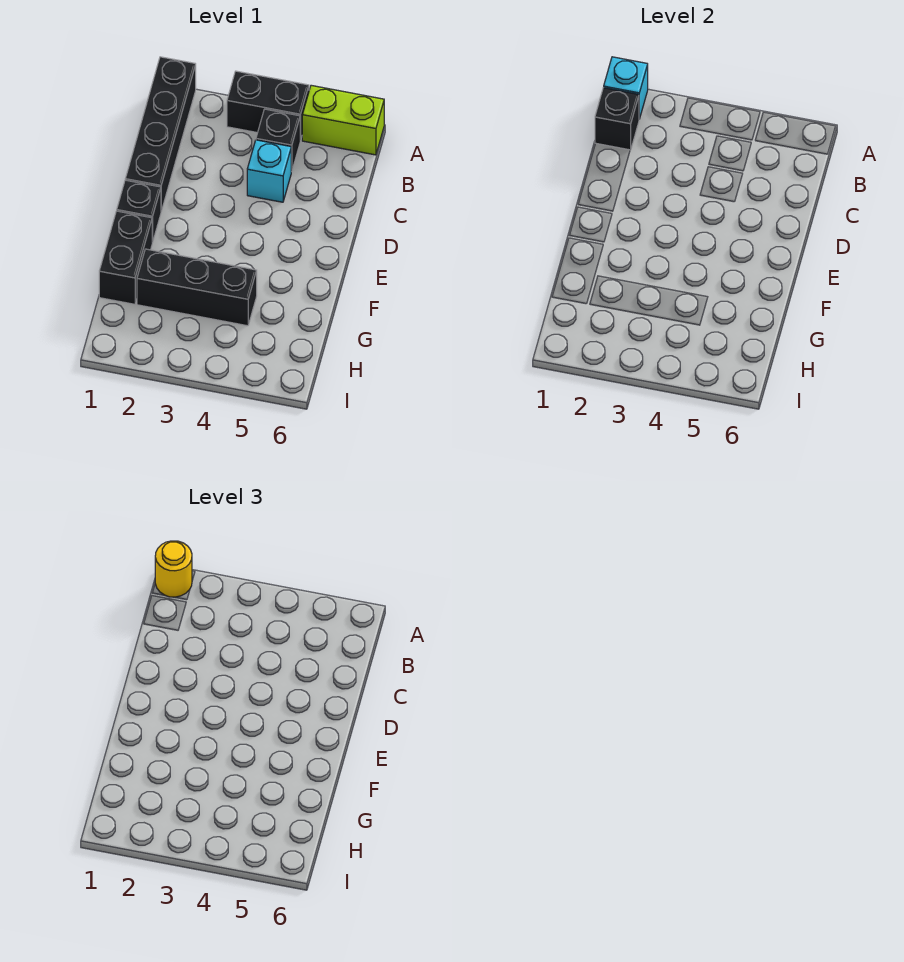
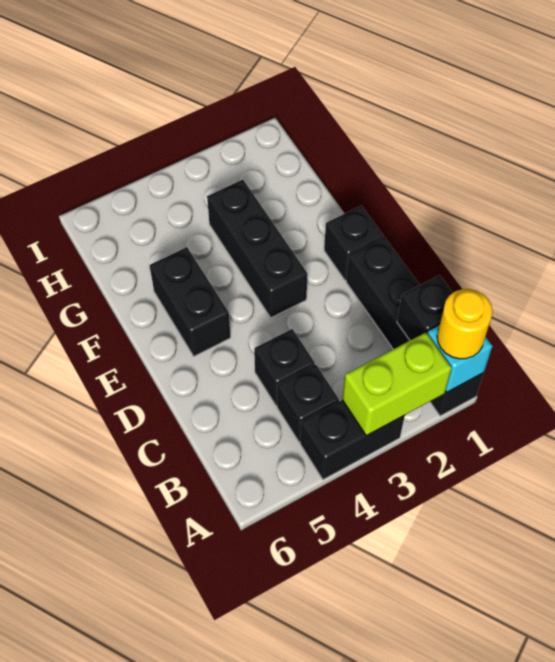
lime 1x2 brick [302,85,384,155] -> lime 1x2 brick moved to [342,332,452,436]
cyan 1x1 brick [247,140,291,202] -> black 1x1 brick [254,329,315,406]
black 1x2 brick [99,211,152,304] -> black 1x2 brick moved to [149,247,231,356]
black 1x3 brick [137,249,257,326] -> black 1x3 brick turned to [207,180,307,318]

